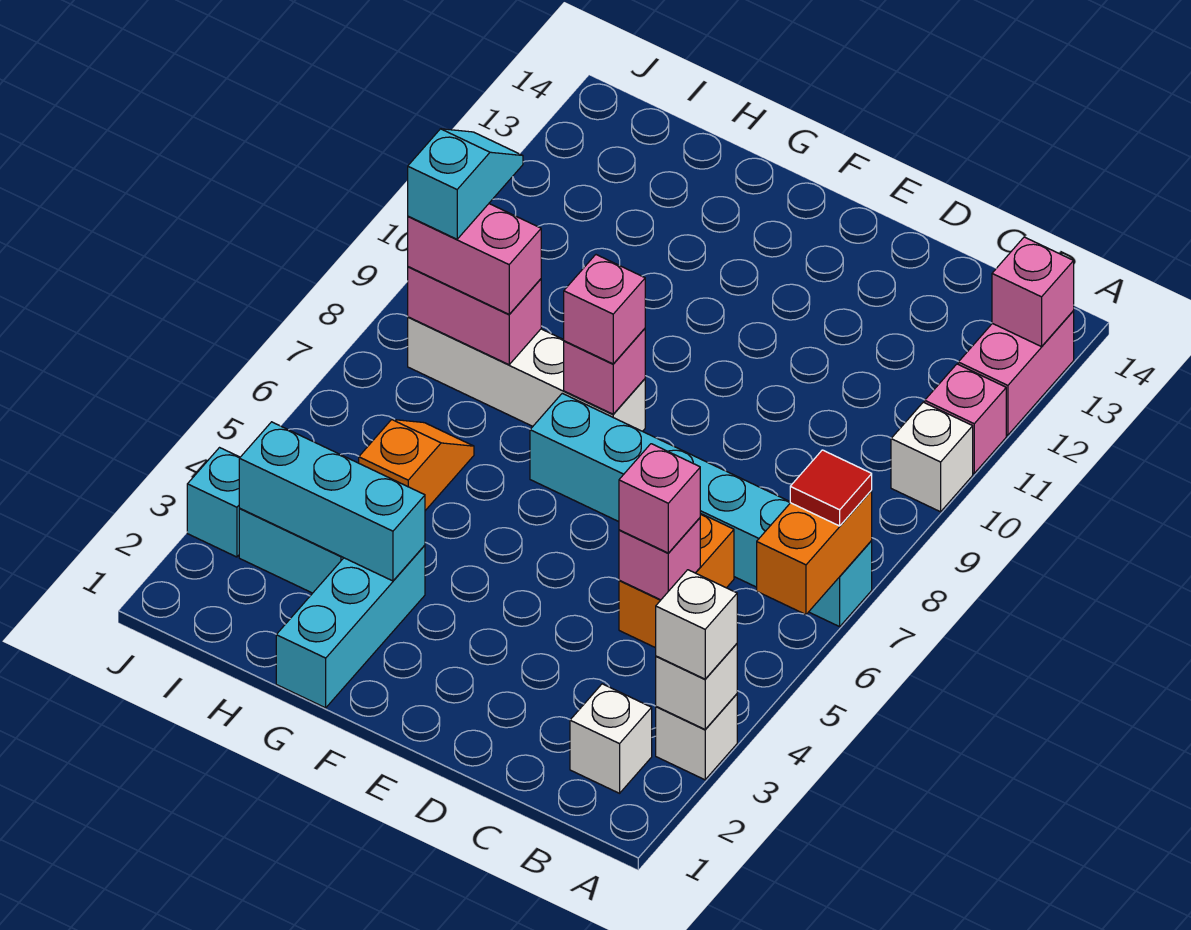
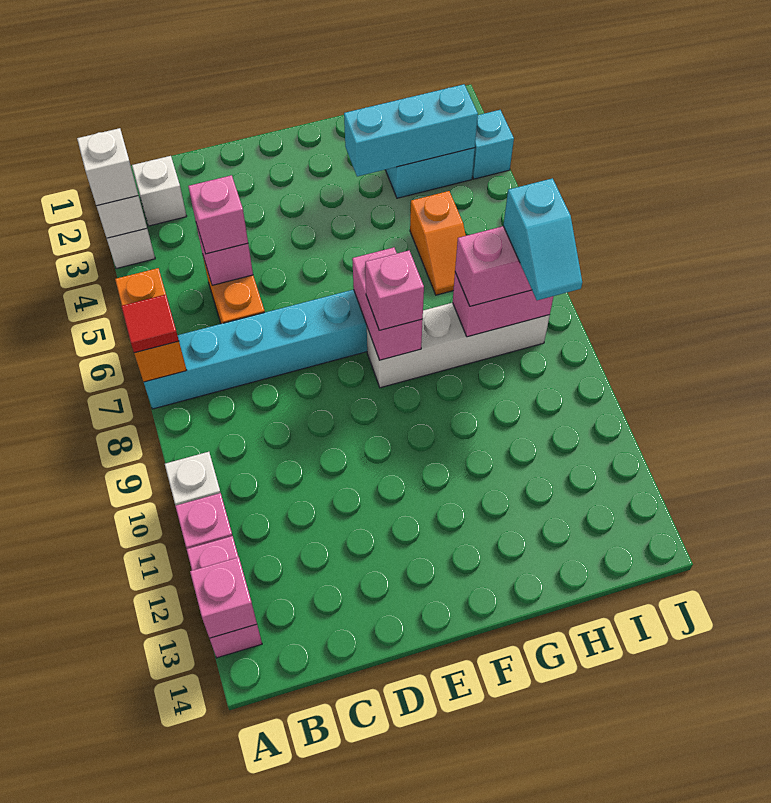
pink 1x1 brick [564,329,645,414] -> pink 1x2 brick [352,247,423,360]
cyan 1x3 brick [276,545,425,708] -> none

